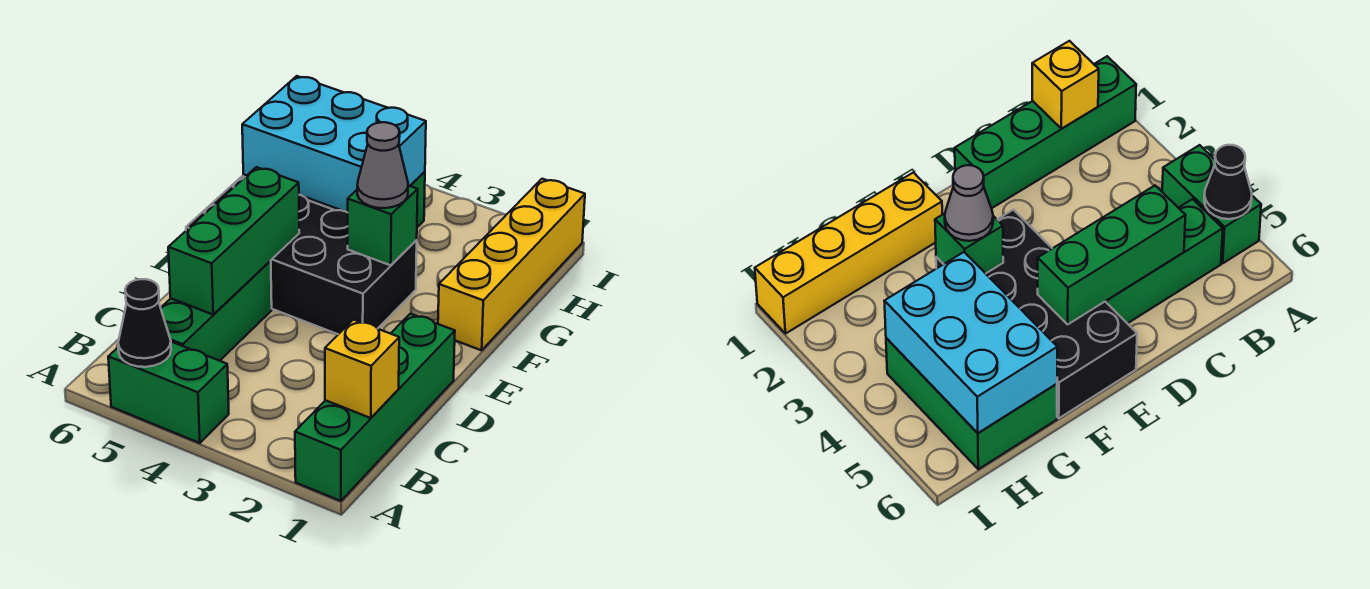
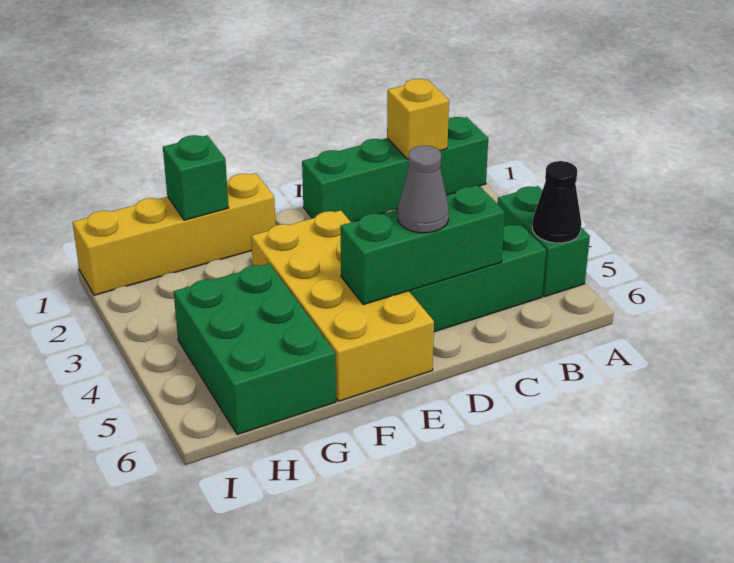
black 2x4 brick [186,176,417,334] -> yellow 2x4 brick [251,210,434,401]
green 1x1 brick [348,186,418,265] -> green 1x1 brick moved to [163,135,229,220]
grey 1x1 cone [357,122,408,208] -> grey 1x1 cone moved to [398,146,449,233]
cyan 2x3 brick [242,76,426,213] -> none

